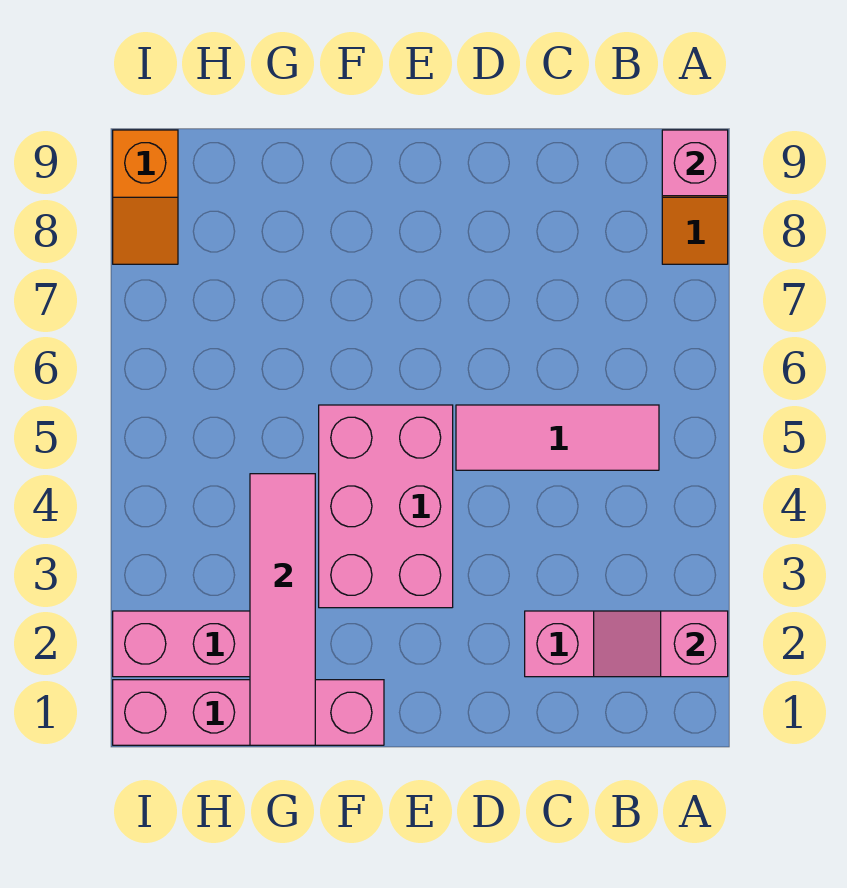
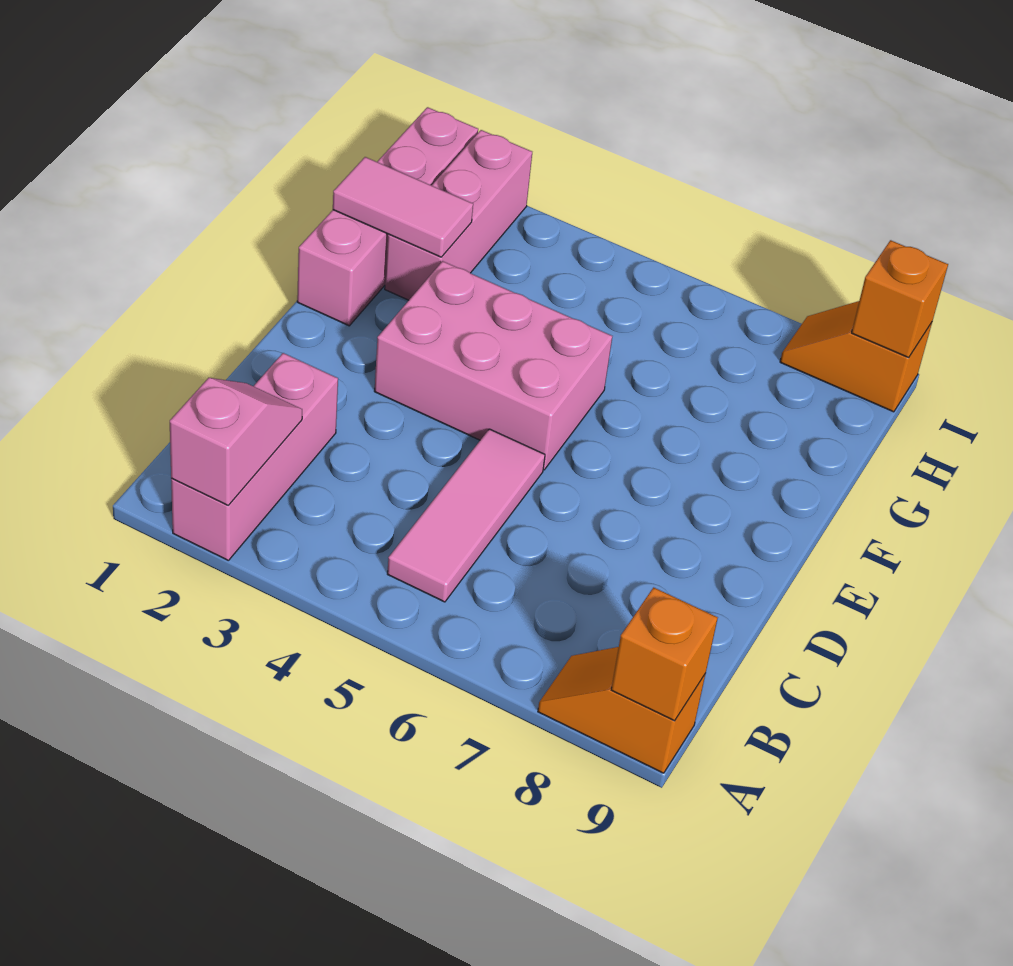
pink 1x1 brick [662,130,728,196] -> orange 1x1 brick [611,587,718,721]
pink 1x4 tile [250,474,315,745] -> pink 1x2 tile [333,157,473,257]
none -> orange 1x1 brick [852,240,948,358]

